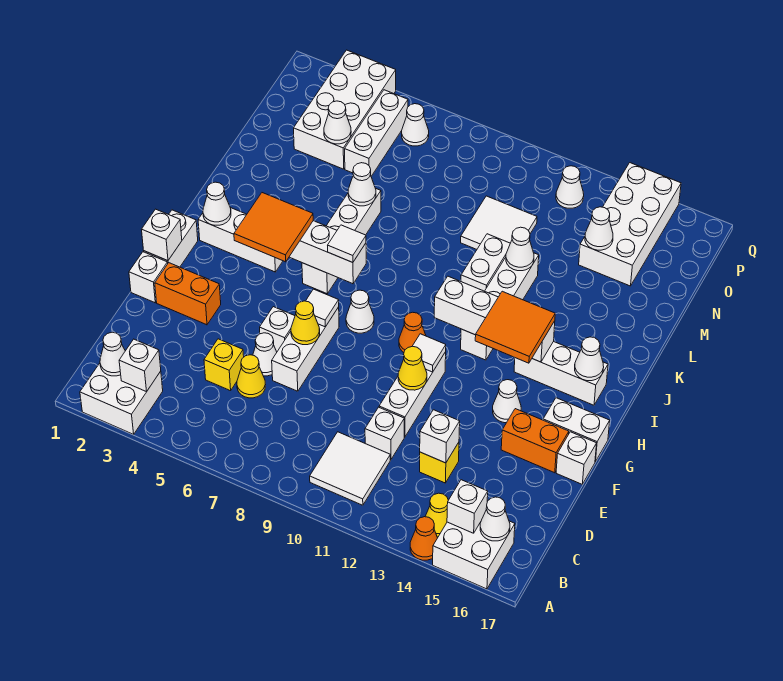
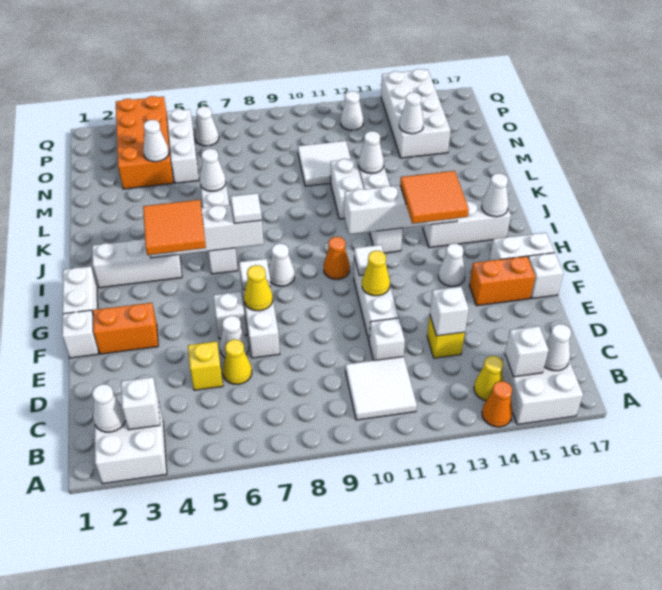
white 1x1 brick [142,209,182,261] -> none
white 1x1 cone [203,182,231,225] -> none
white 2x4 brick [294,50,396,169] -> orange 2x4 brick [116,96,173,189]

